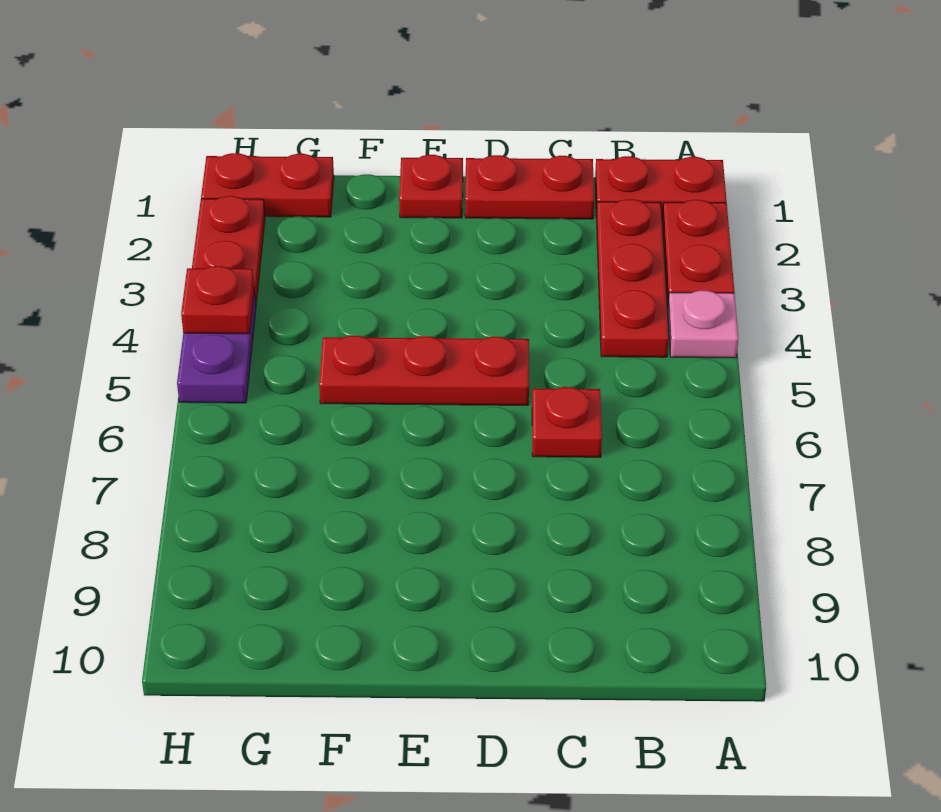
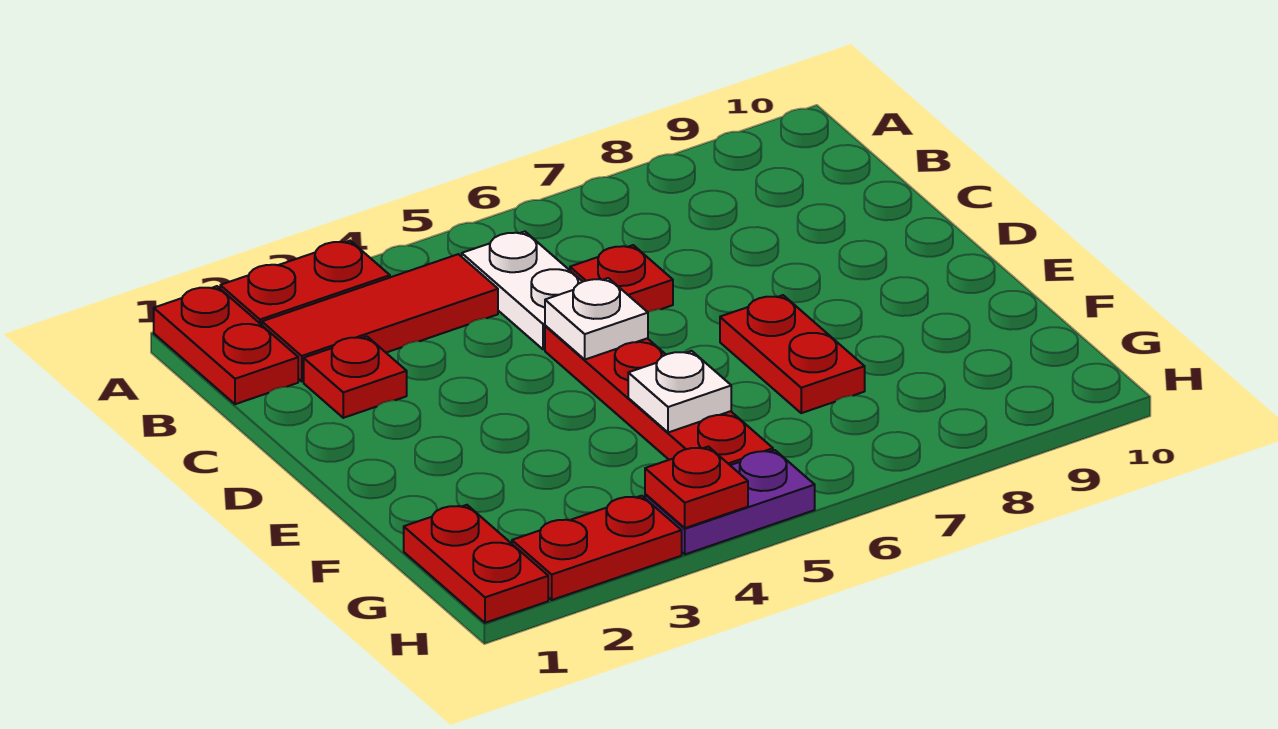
pink 1x1 plate [668,291,738,358] -> none
red 1x3 plate [597,199,669,357] -> red 1x3 tile [262,254,498,381]
none -> white 1x2 plate [462,232,582,349]
red 1x2 plate [465,155,594,219] -> red 1x2 plate moved to [720,295,865,413]
red 1x3 plate [319,336,529,405] -> red 1x4 plate [545,326,773,465]
none -> white 1x1 plate [545,278,648,359]
red 1x1 plate [399,155,463,218] -> red 1x1 plate moved to [304,336,407,418]
none -> white 1x1 plate [628,351,731,432]

